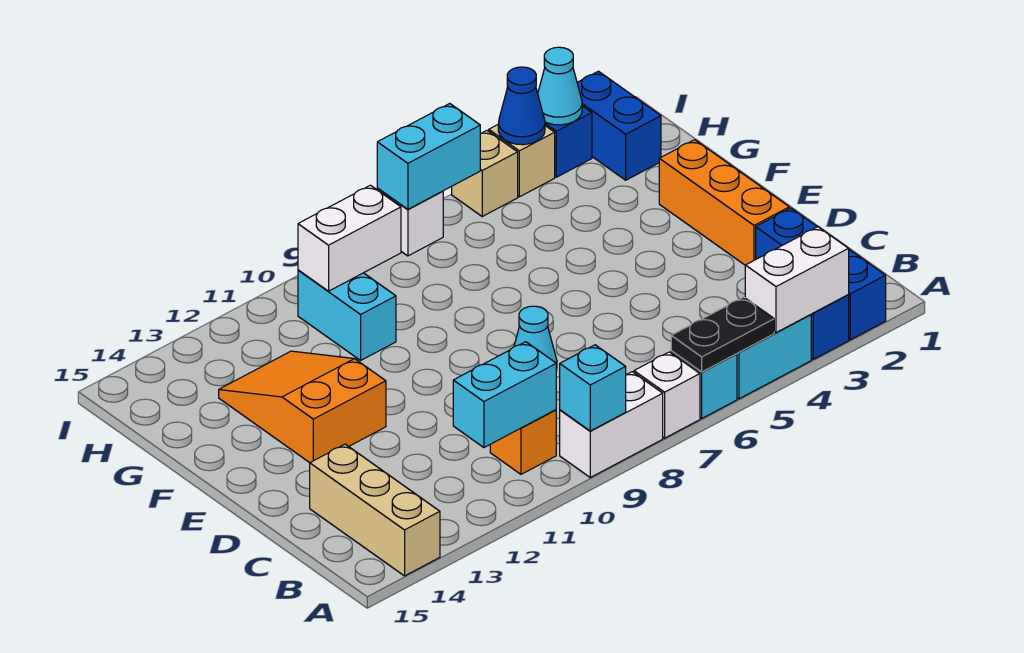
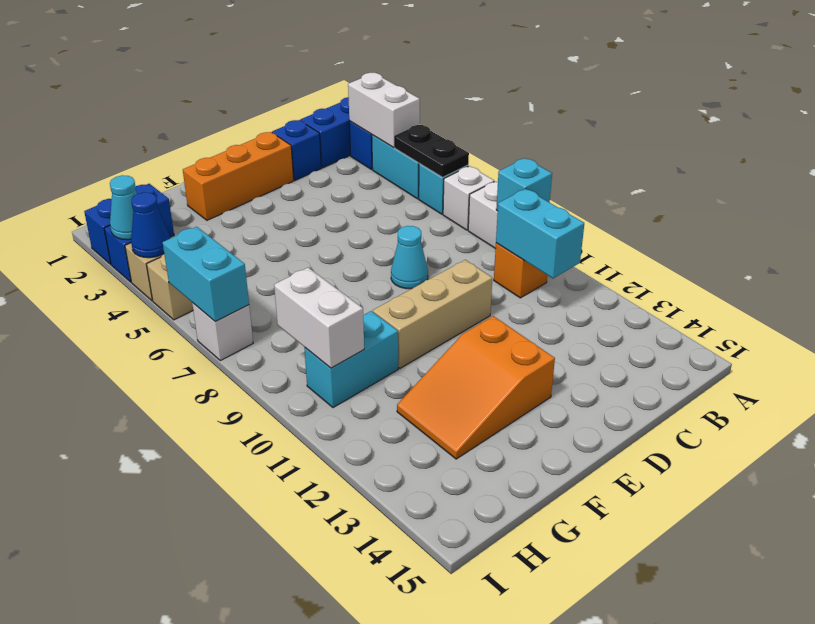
tan 1x3 brick [310,444,440,576] -> tan 1x3 brick moved to [373,260,492,368]

